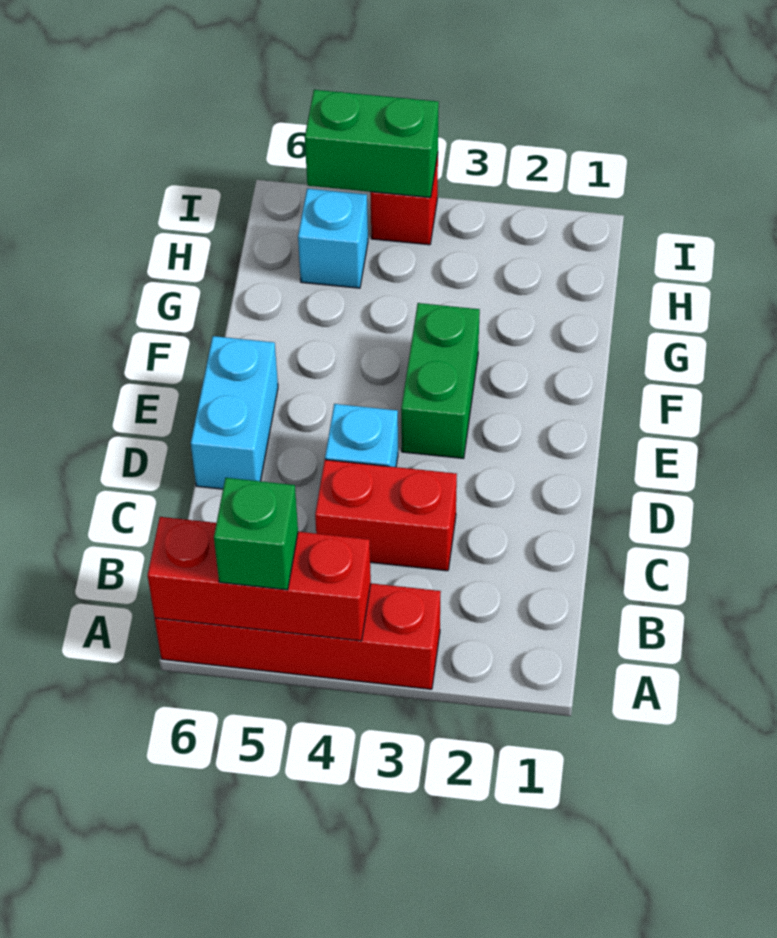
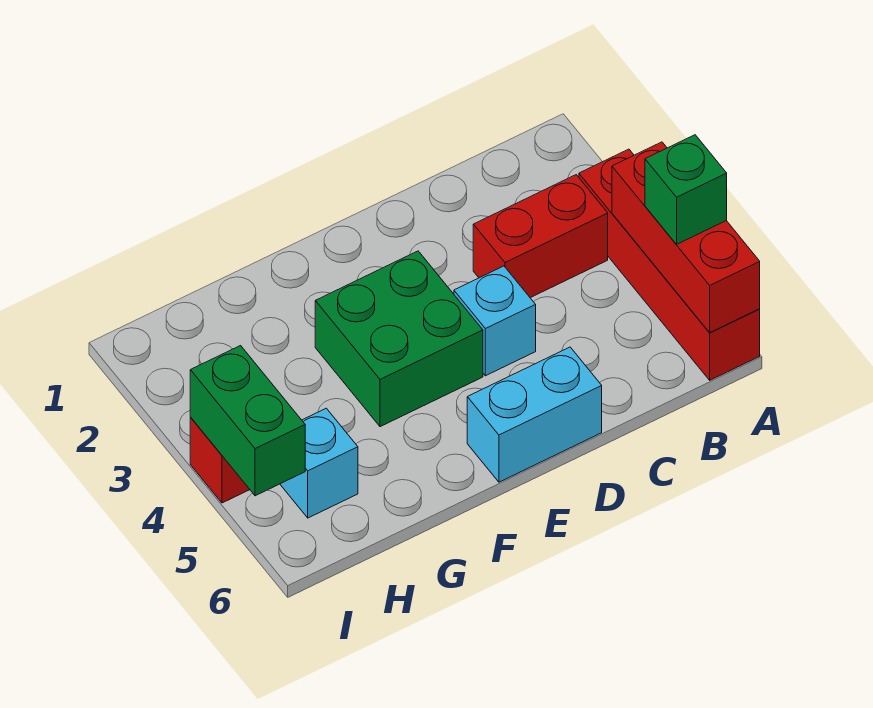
red 1x2 brick [315,460,457,571] -> red 1x2 brick turned to [473,175,608,298]
green 1x2 brick [401,303,480,458] -> green 2x2 brick [315,251,483,427]

